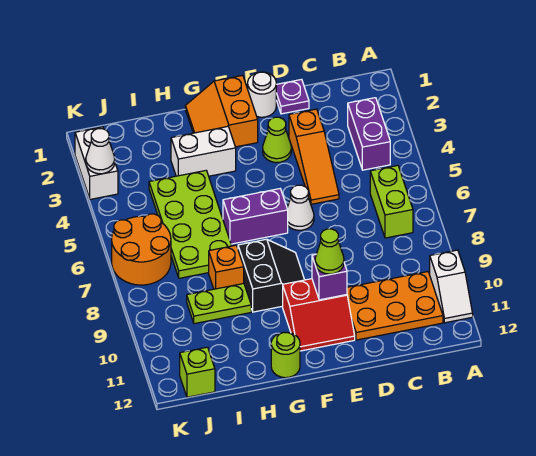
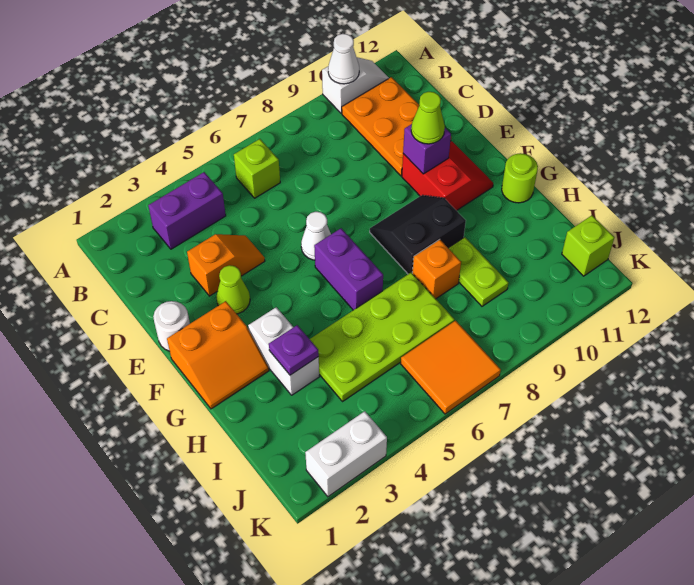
lime 1x2 brick [370,166,413,238] -> lime 1x1 brick [234,139,280,198]
purple 1x1 plate [276,79,309,114] -> purple 1x1 plate moved to [269,325,319,375]
orange 1x3 slope [289,109,339,204] -> orange 1x2 slope [187,234,265,296]
orange 2x2 round brick [112,214,171,285] -> orange 2x2 tile [401,321,501,414]
white 1x1 cone [86,129,115,174] -> white 1x1 cone moved to [328,34,359,84]

